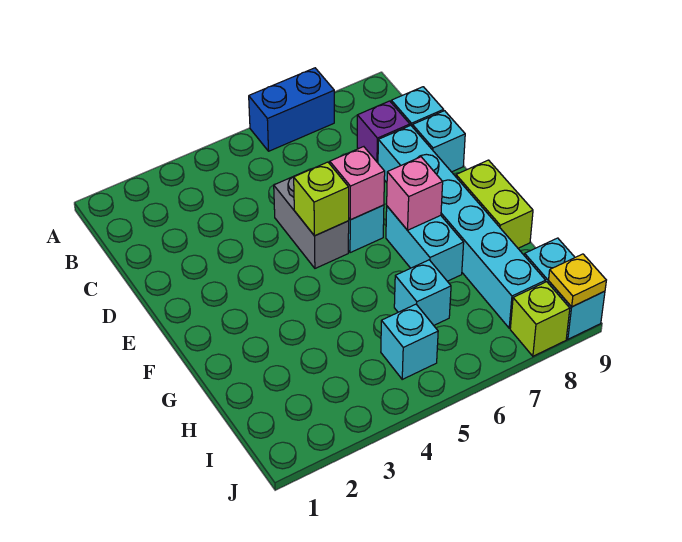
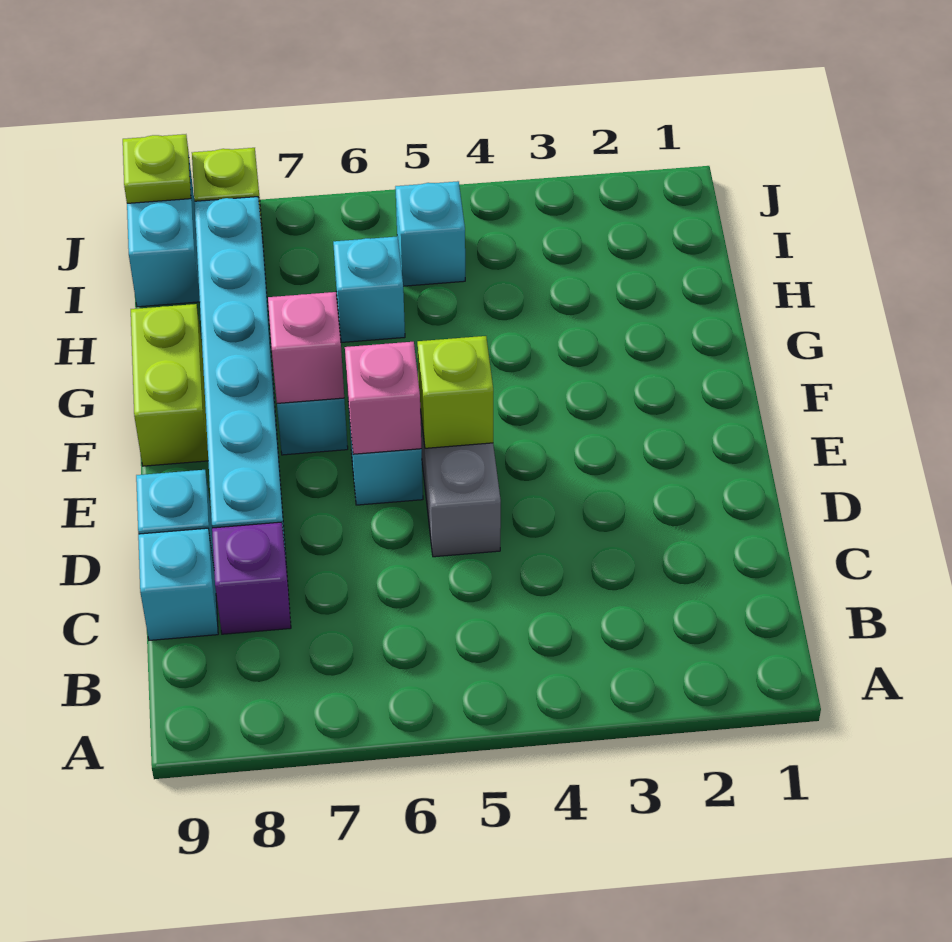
blue 1x2 brick [249,68,334,151] -> none
yellow 1x1 plate [549,254,606,307] -> lime 1x1 plate [123,134,191,203]

